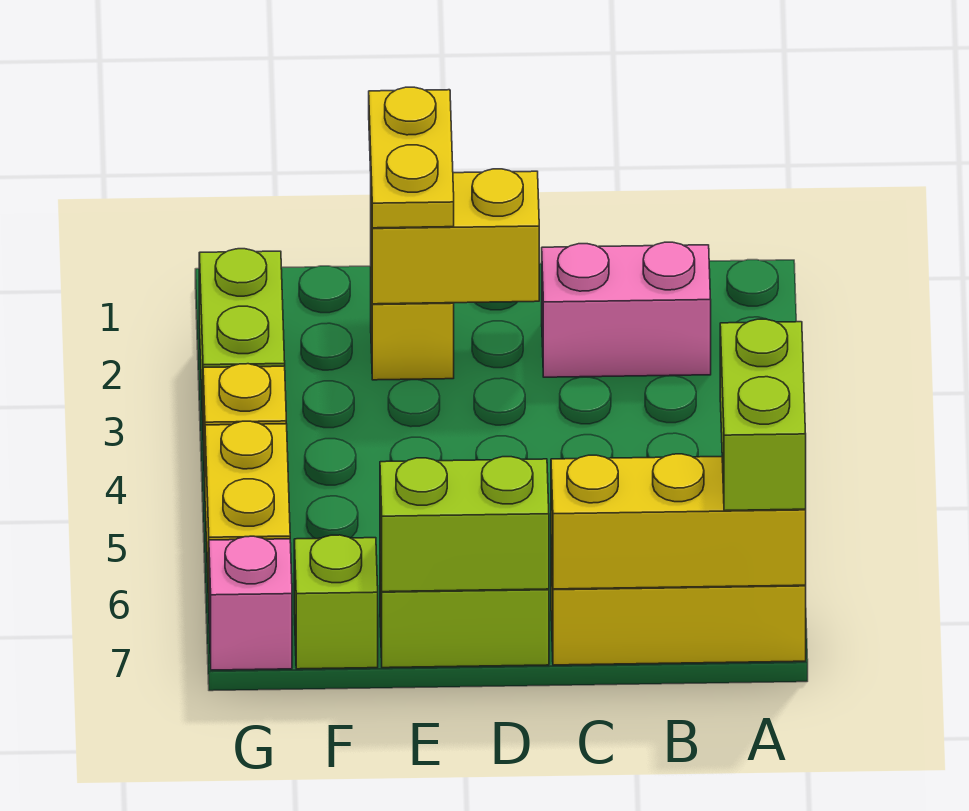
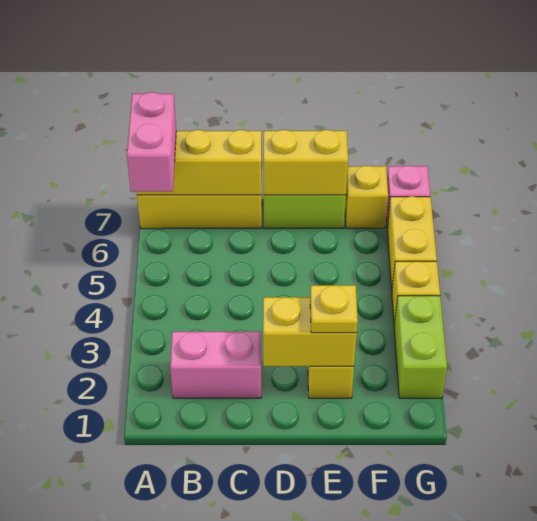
lime 1x2 brick [720,319,806,511] -> pink 1x2 brick [127,92,176,192]
lime 1x2 brick [380,457,549,592] -> yellow 1x2 brick [263,130,348,195]
yellow 1x2 plate [369,87,454,228] -> yellow 1x1 plate [310,285,358,333]
lime 1x1 brick [294,535,378,669] -> yellow 1x1 brick [345,165,388,228]

